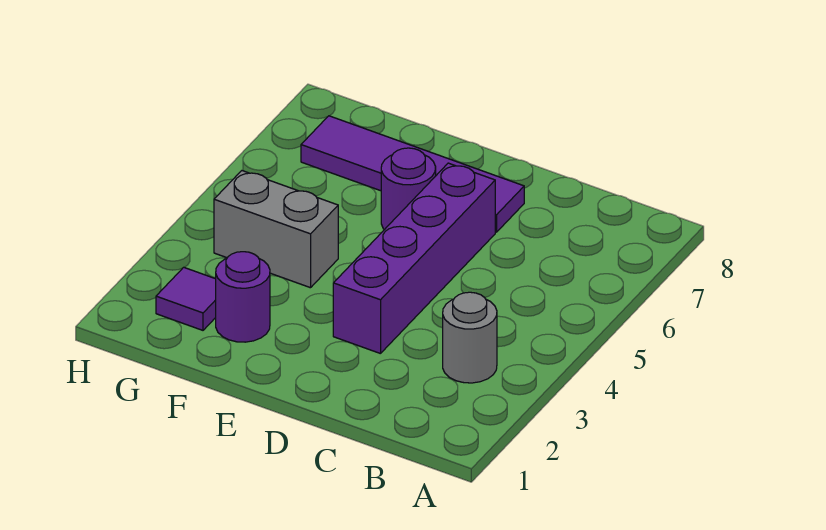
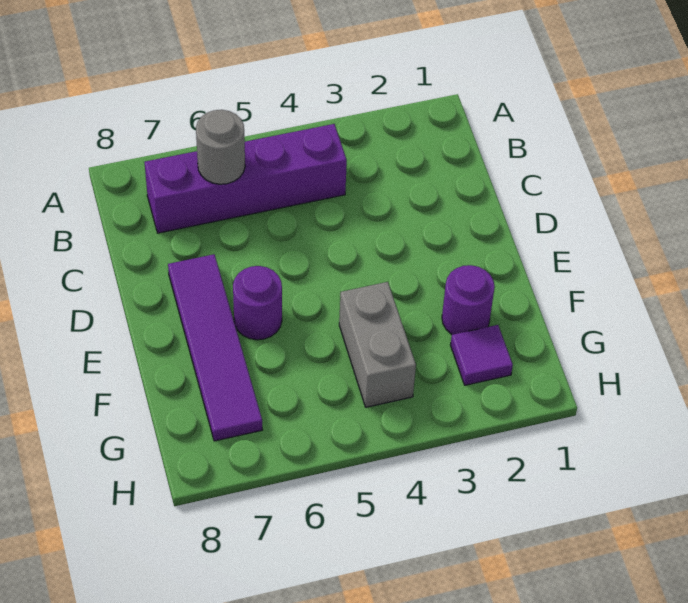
grey 1x1 round brick [443,292,497,383] -> grey 1x1 round brick moved to [196,110,245,184]
purple 1x4 brick [333,163,495,354] -> purple 1x4 brick moved to [145,124,347,233]

